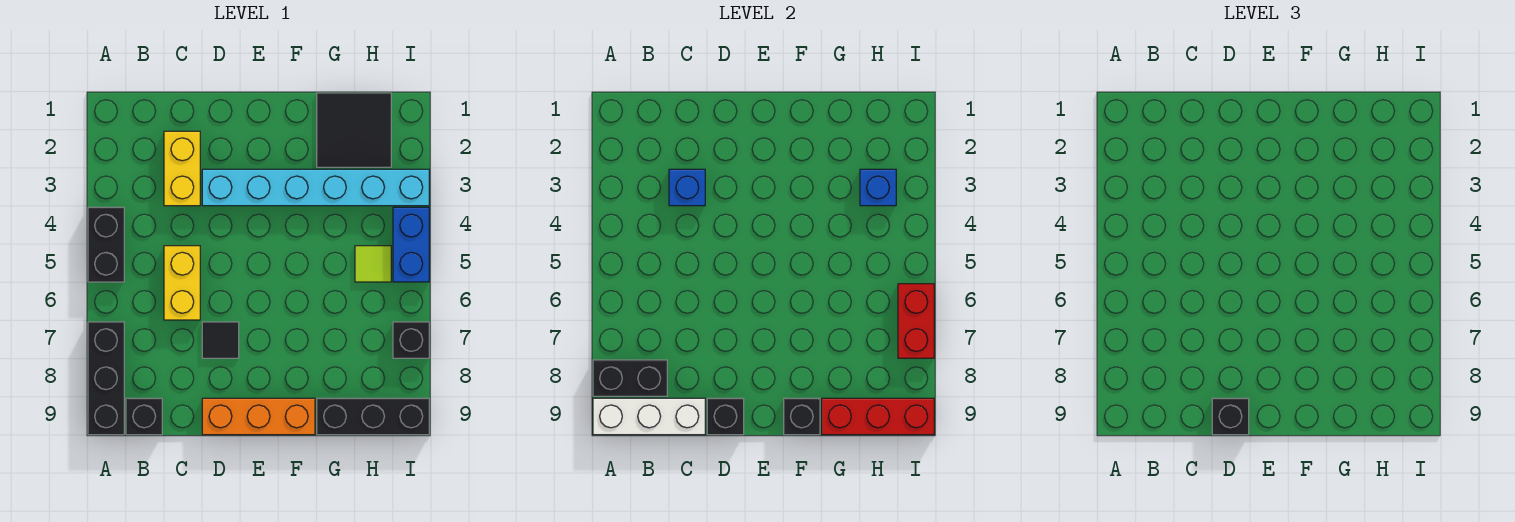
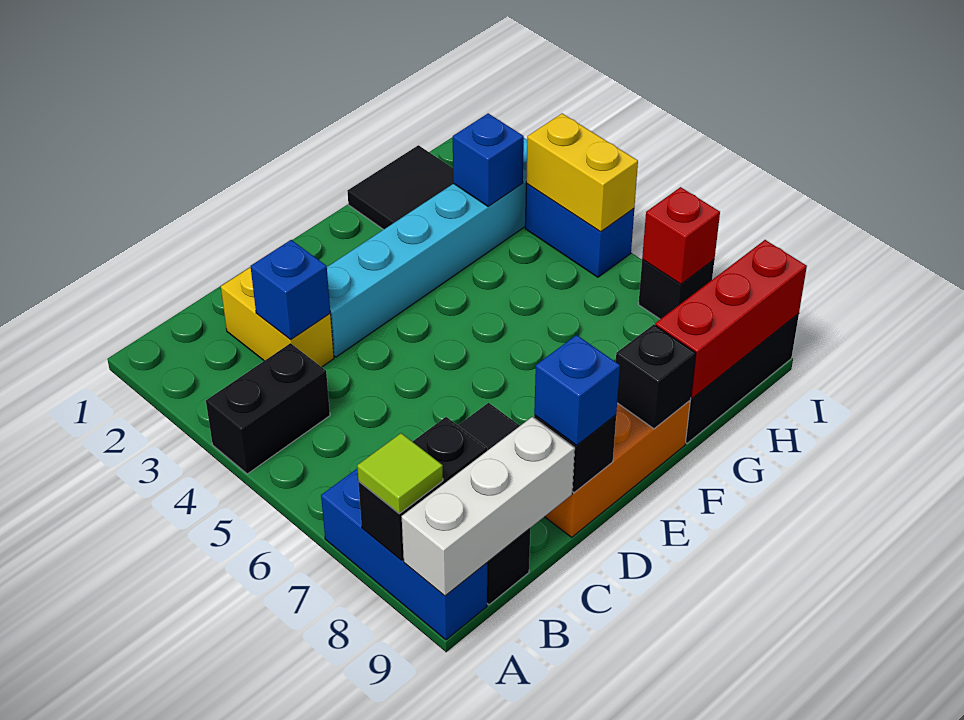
black 1x2 brick [88,207,124,282] -> black 1x2 brick turned to [206,343,330,474]
black 1x3 brick [88,322,124,435] -> blue 1x3 brick [321,469,487,640]
yellow 1x2 brick [164,246,200,320] -> yellow 1x2 brick moved to [526,114,638,232]
black 1x1 brick [1212,398,1249,435] -> blue 1x1 brick [534,335,620,445]
lime 1x1 tile [355,246,391,282] -> lime 1x1 tile moved to [357,433,443,514]
red 1x2 brick [898,284,934,358] -> red 1x1 brick [642,187,720,284]

